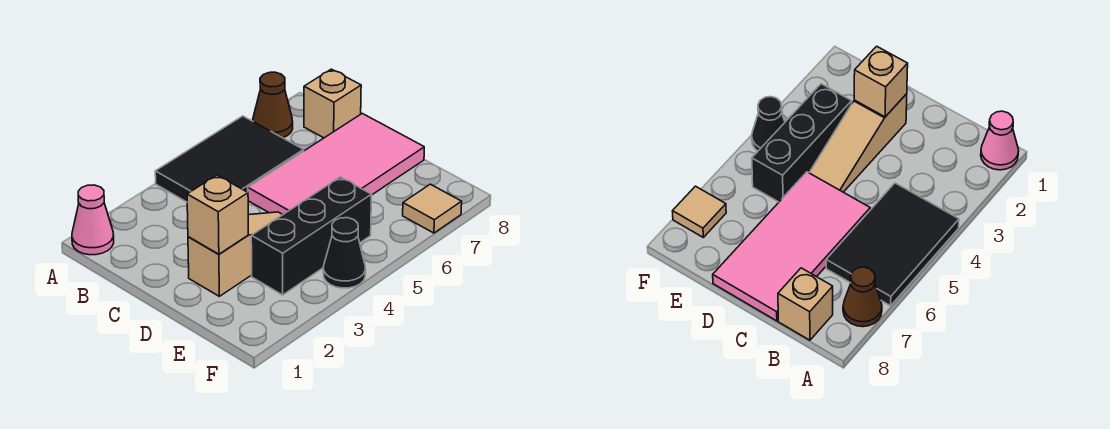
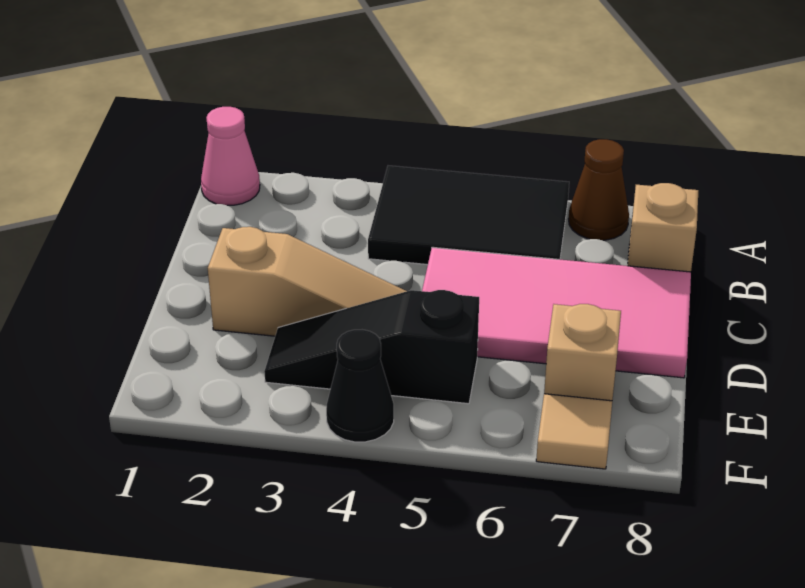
tan 1x1 brick [187,175,248,254] -> tan 1x1 brick moved to [544,304,621,401]
black 1x3 brick [251,177,372,295] -> black 1x3 slope [264,290,479,404]

